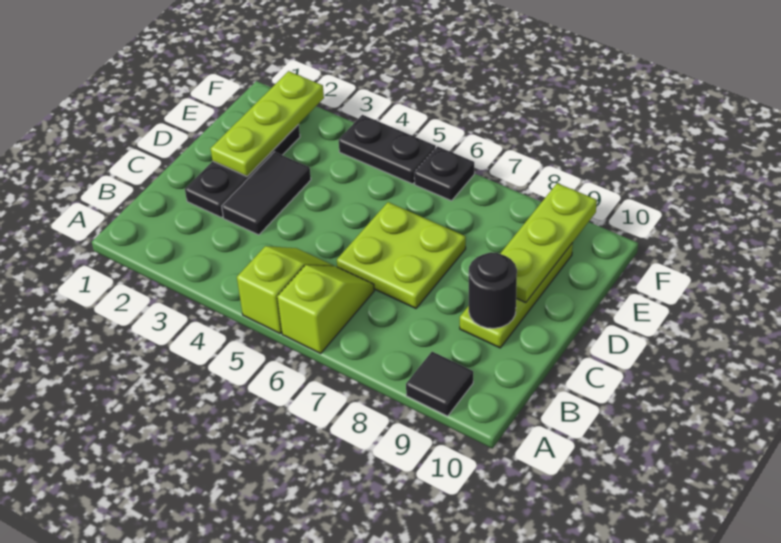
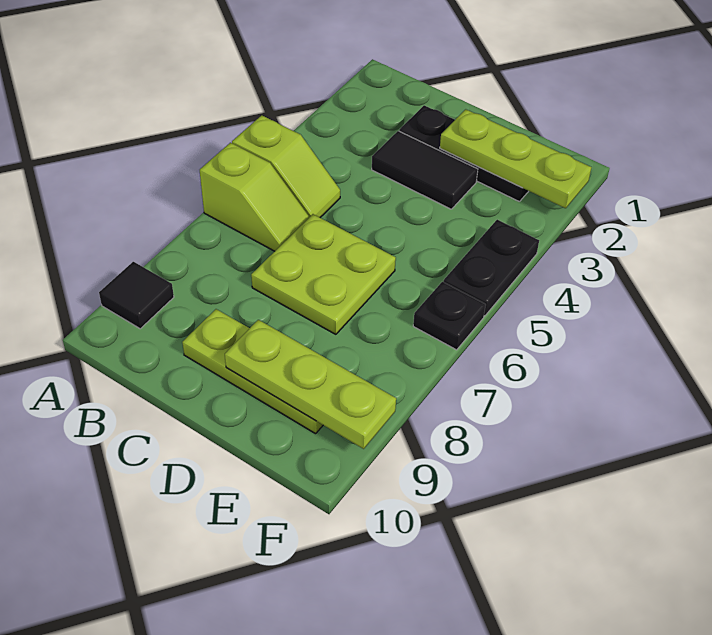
black 1x1 round brick [469,252,517,328] -> none

